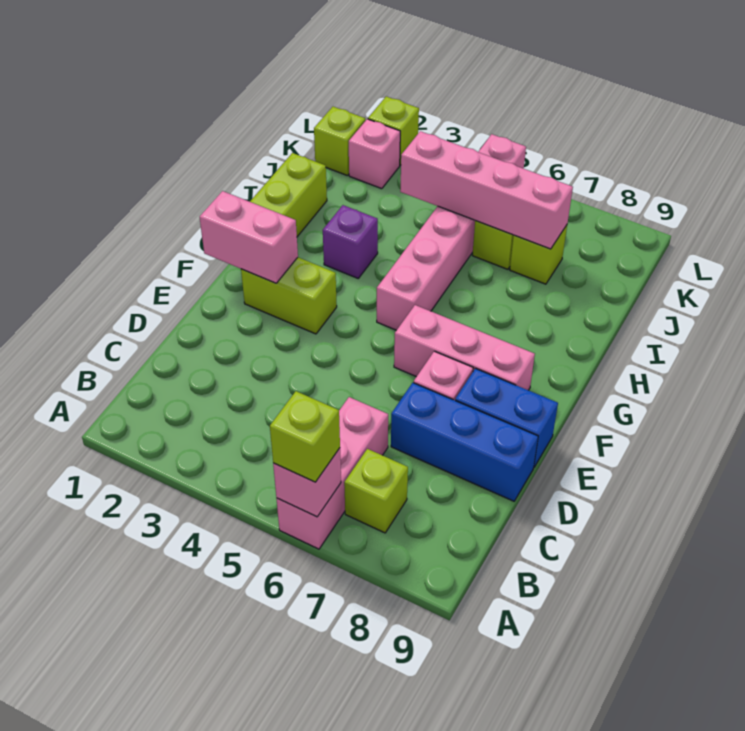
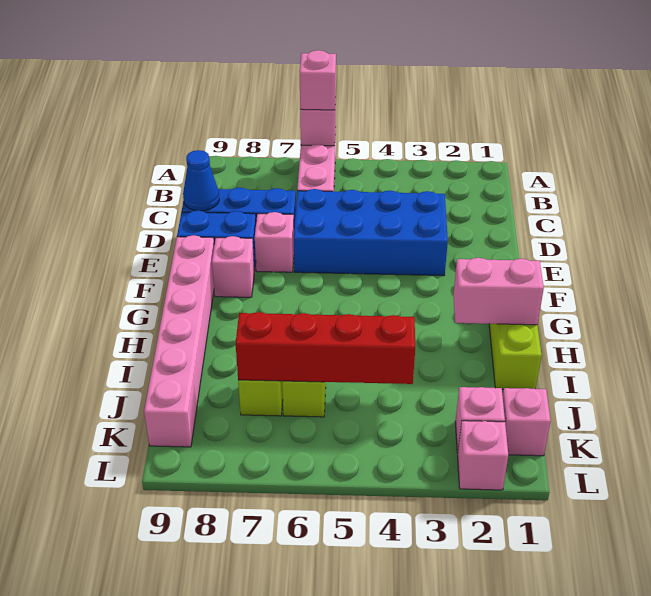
lime 1x1 brick [270,391,340,482] -> pink 1x1 brick [300,50,336,110]
lime 1x1 brick [344,449,408,533] -> none
none -> blue 2x4 brick [294,189,448,276]
none -> blue 1x1 cone [183,150,219,211]
pink 1x2 brick [200,191,298,283] -> pink 1x2 brick moved to [453,258,544,325]
lime 1x2 brick [241,257,337,334] -> none
pink 1x3 brick [394,305,535,390] -> pink 1x1 brick [212,236,254,297]
pink 1x6 brick [377,134,526,330] -> pink 1x6 brick moved to [144,235,214,447]
purple 1x1 brick [323,205,378,278] -> none
pink 1x4 brick [400,131,573,249] -> red 1x4 brick [235,312,415,384]
lime 1x1 brick [314,107,366,176] -> pink 1x1 brick [503,388,551,456]
lime 1x1 brick [368,96,419,165] -> pink 1x1 brick [458,421,508,490]

